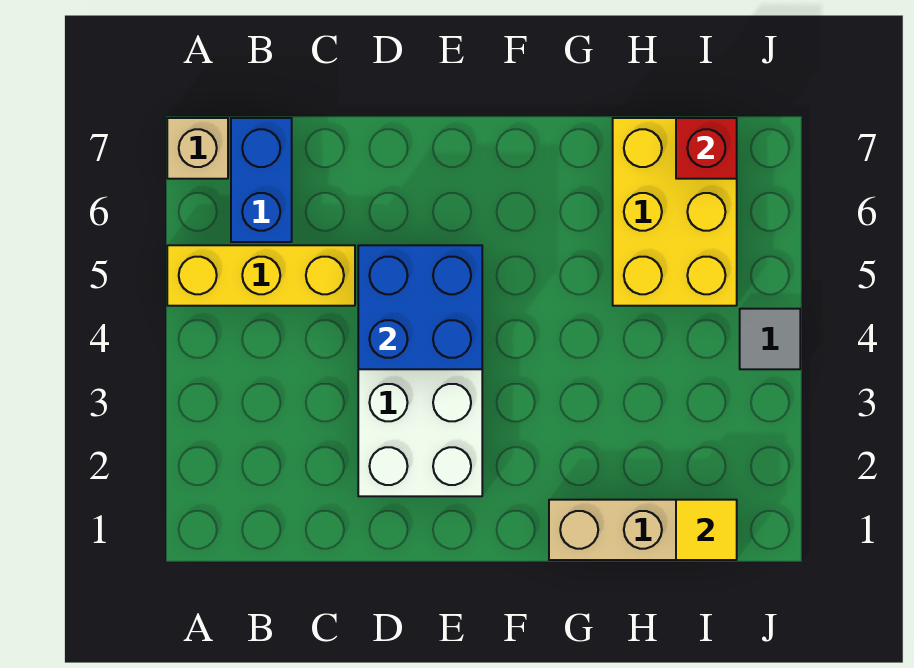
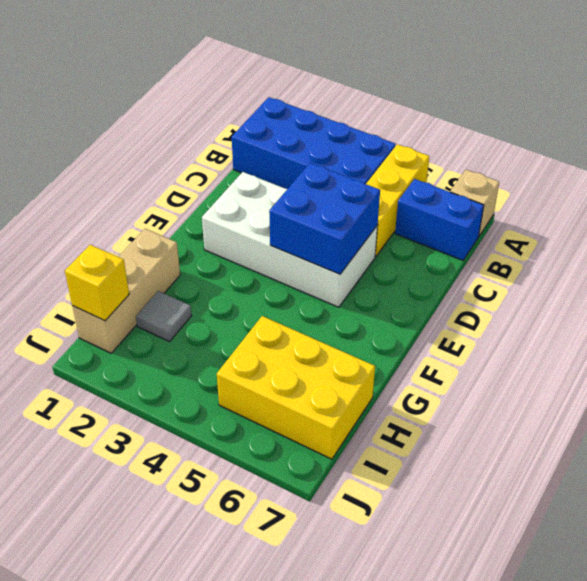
none -> blue 2x4 brick [232,97,396,189]
yellow 1x1 tile [676,500,737,560] -> yellow 1x1 brick [65,245,129,321]
red 1x1 brick [676,118,737,179] -> none
grey 1x1 tile [740,309,800,369] -> grey 1x1 tile moved to [136,291,192,342]

